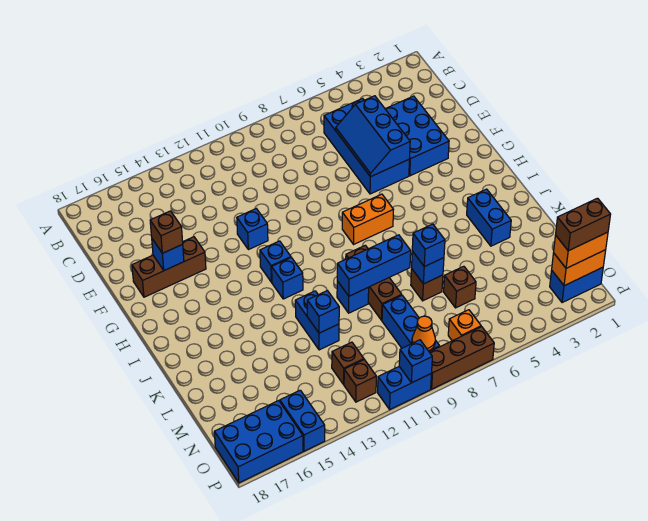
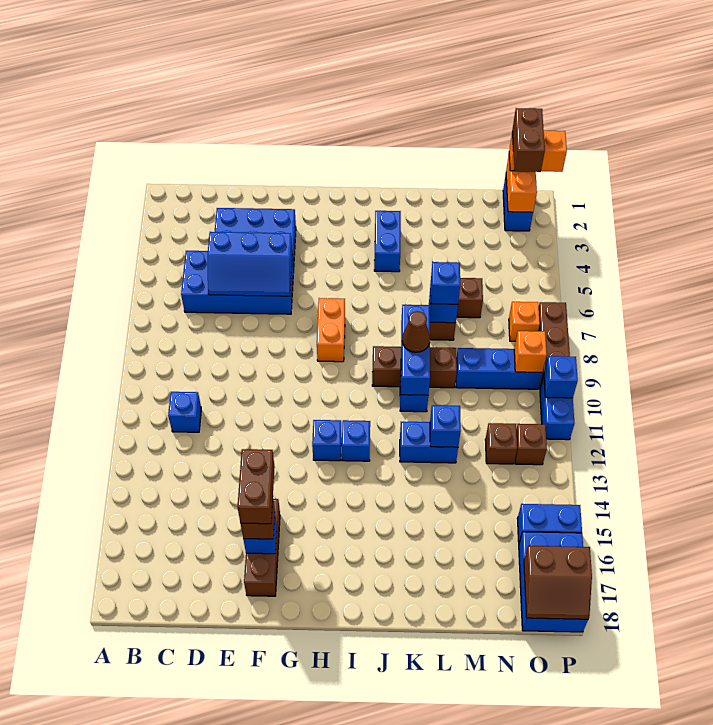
blue 1x1 brick [237,209,268,250] -> blue 1x1 brick moved to [168,392,201,432]
none -> brown 1x2 brick [237,449,275,524]
blue 1x2 brick [467,189,511,246] -> blue 1x2 brick turned to [374,211,401,272]
none -> brown 1x1 cone [402,311,430,352]
orange 1x2 brick [554,232,608,268] -> orange 1x2 brick turned to [509,131,567,172]
orange 1x1 cone [412,316,435,351] -> orange 1x1 brick [514,331,547,372]
none -> brown 2x2 slope [524,546,592,619]

